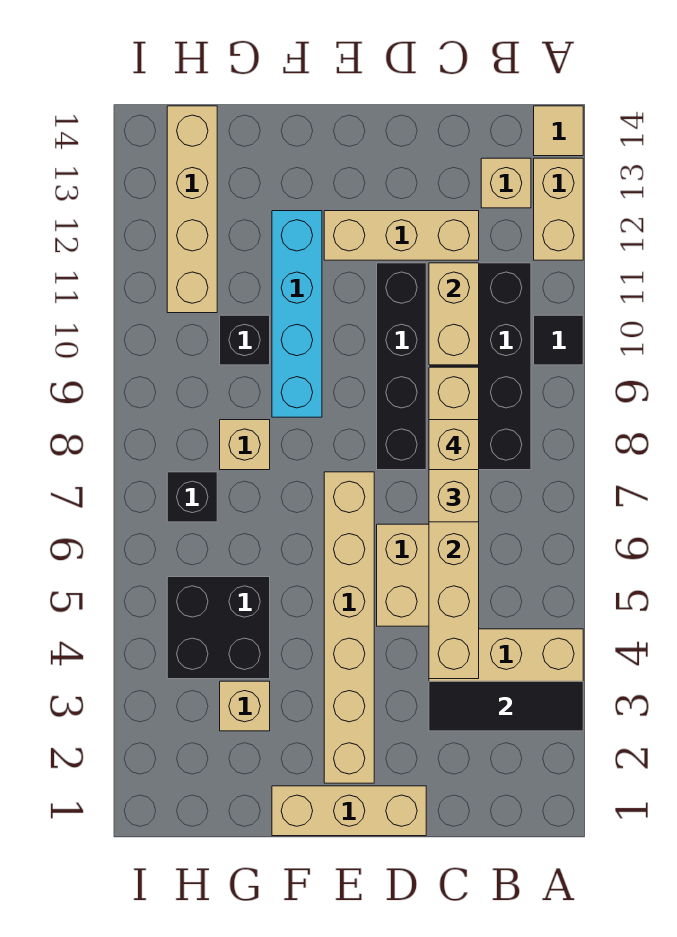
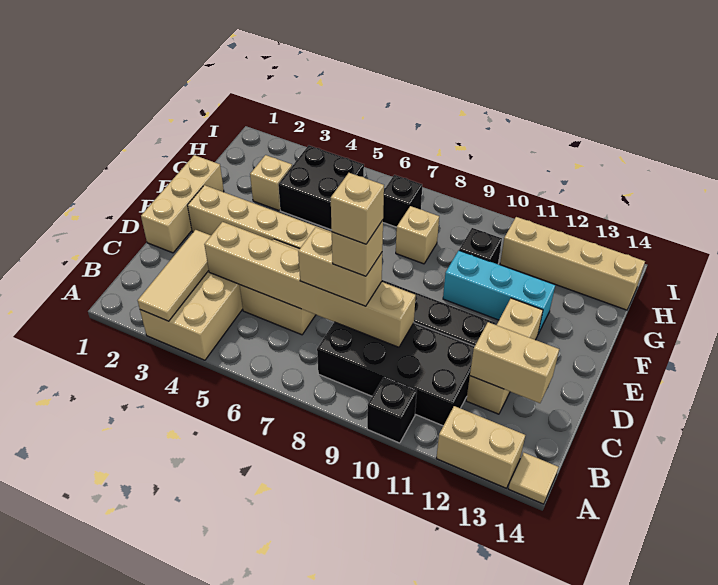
black 1x3 tile [429,681,583,731] -> tan 1x3 tile [138,230,211,321]
black 1x1 tile [534,315,583,365] -> black 1x1 brick [367,378,417,443]
tan 1x1 brick [481,158,531,208] -> tan 1x1 brick moved to [331,173,384,244]
tan 1x2 brick [429,263,479,365] -> tan 1x2 brick moved to [470,322,559,403]
cyan 1x4 brick [272,211,322,417] -> cyan 1x3 brick [443,251,555,334]

